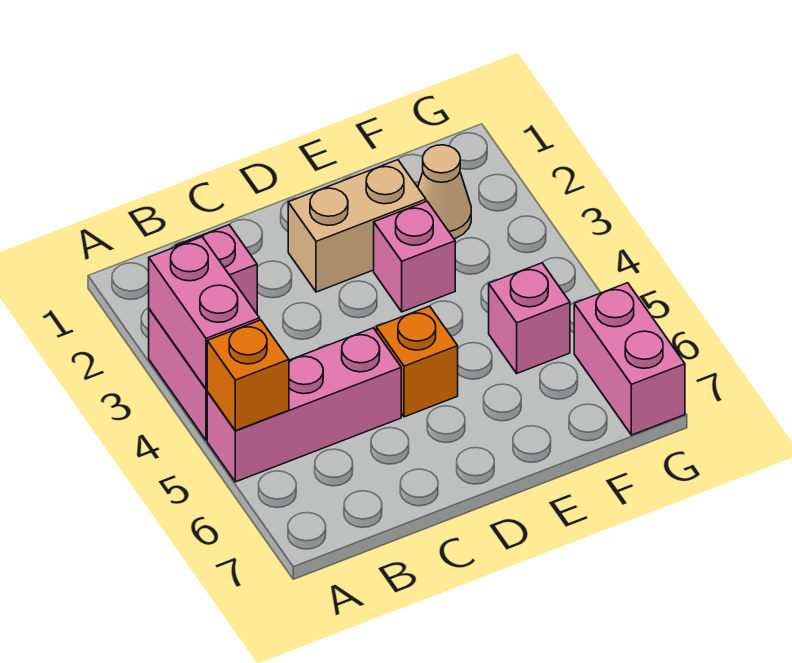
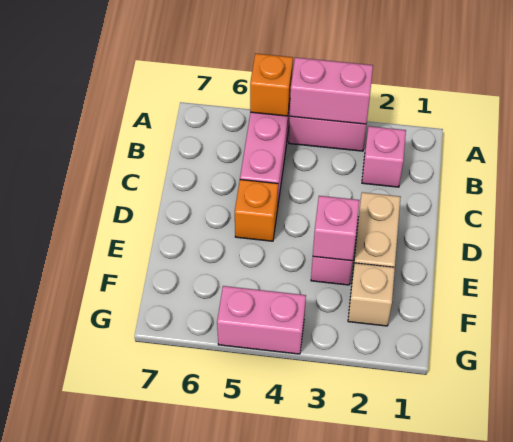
tan 1x1 cone [418,145,471,239] -> tan 1x1 brick [348,263,395,326]
pink 1x1 brick [489,263,570,373] -> pink 1x1 brick moved to [313,196,360,261]
pink 1x2 brick [574,283,685,435] -> pink 1x2 brick moved to [217,286,306,354]

